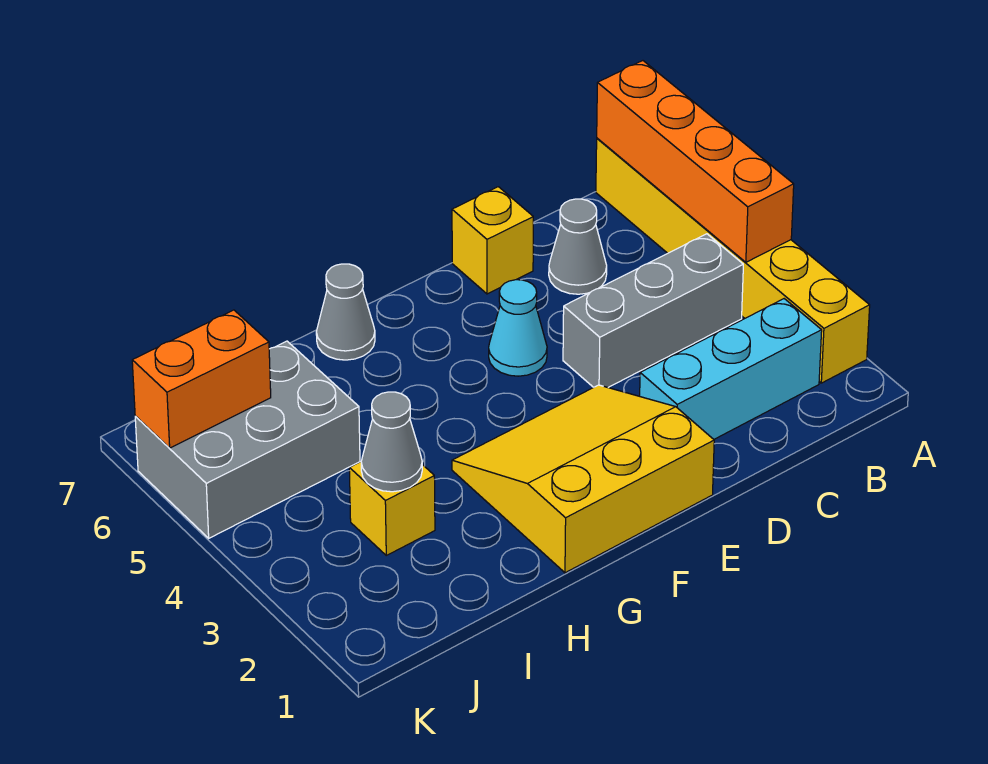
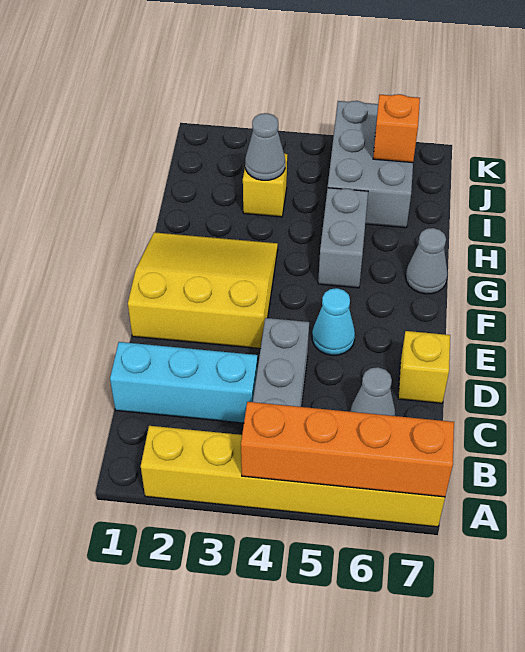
cyan 1x3 brick [640,299,822,439] -> cyan 1x3 brick turned to [110,342,257,423]
yellow 3x3 slope [452,385,714,573] -> yellow 3x3 slope turned to [128,232,278,349]
none -> grey 1x2 brick [318,188,368,288]
orange 1x2 brick [132,310,271,448] -> orange 1x1 brick [373,94,420,163]

